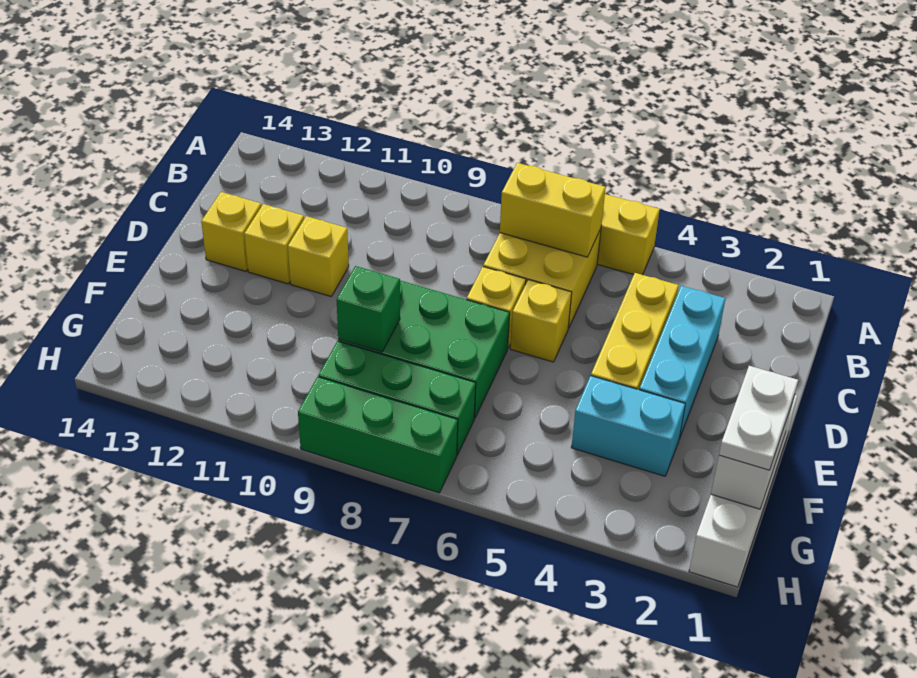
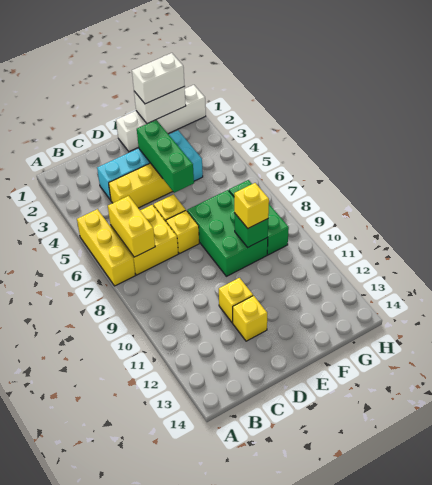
yellow 1x1 brick [201,192,261,271] -> yellow 1x1 brick moved to [234,183,269,228]
white 1x2 plate [719,366,798,470] -> white 1x2 brick [132,53,185,104]
green 1x3 brick [298,377,458,493] -> green 1x3 brick moved to [137,120,194,193]

